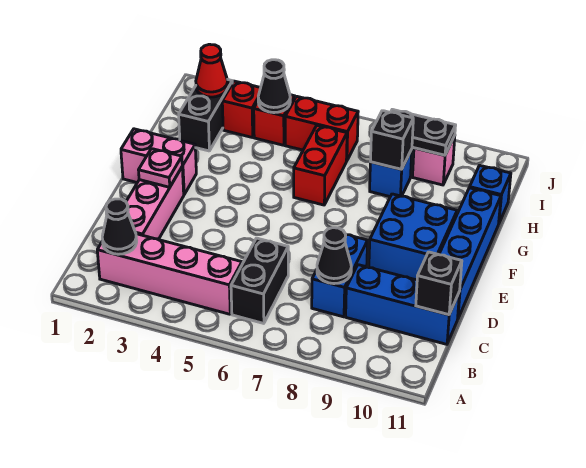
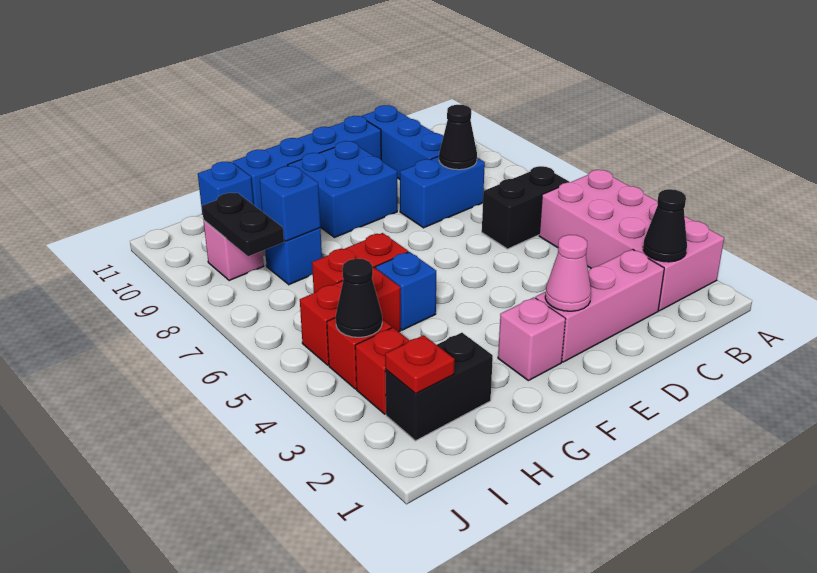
pink 1x4 brick [97,234,242,314] -> pink 2x4 brick [539,170,724,311]
black 1x1 brick [416,252,462,315] -> none
pink 1x1 plate [139,149,182,187] -> pink 1x1 cone [545,235,591,311]
pink 1x2 brick [121,129,196,194] -> pink 1x1 brick [498,297,566,381]
none -> blue 1x1 brick [376,252,436,330]
black 1x1 brick [371,111,413,169] -> blue 1x1 brick [260,166,321,241]
red 1x1 cone [196,44,228,97] -> red 1x1 plate [385,335,455,394]
red 1x2 brick [285,96,358,161] -> red 1x2 brick turned to [300,267,401,365]

